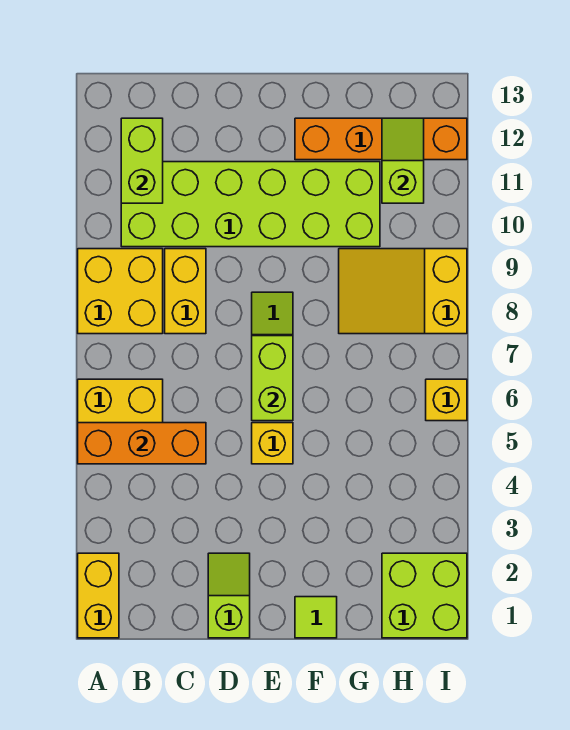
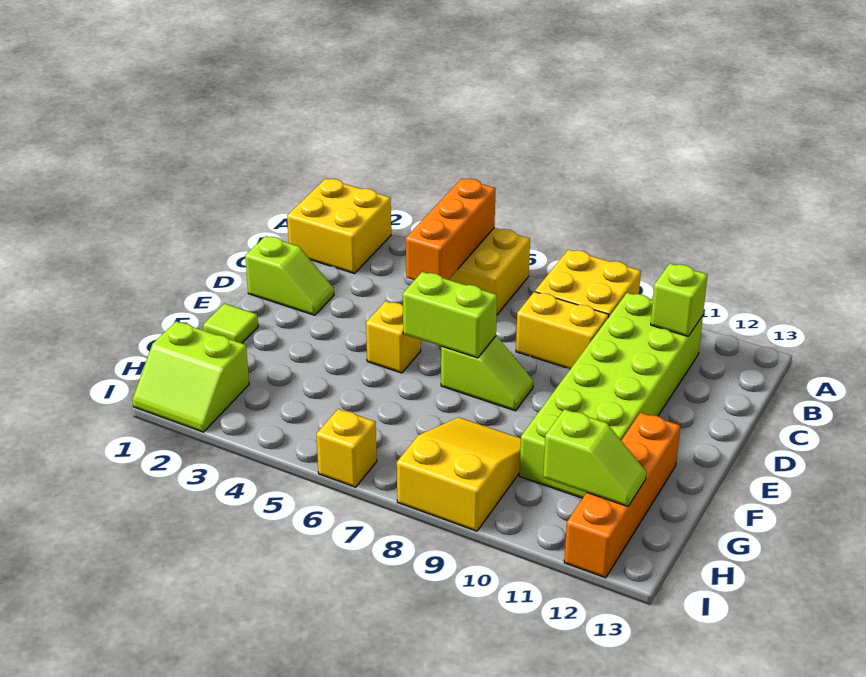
yellow 1x2 brick [78,553,119,638] -> yellow 2x2 brick [287,179,391,273]
lime 1x2 brick [121,118,163,203] -> lime 1x1 brick [651,264,708,336]
lime 2x2 brick [382,553,467,638] -> lime 2x2 slope [132,321,249,432]

